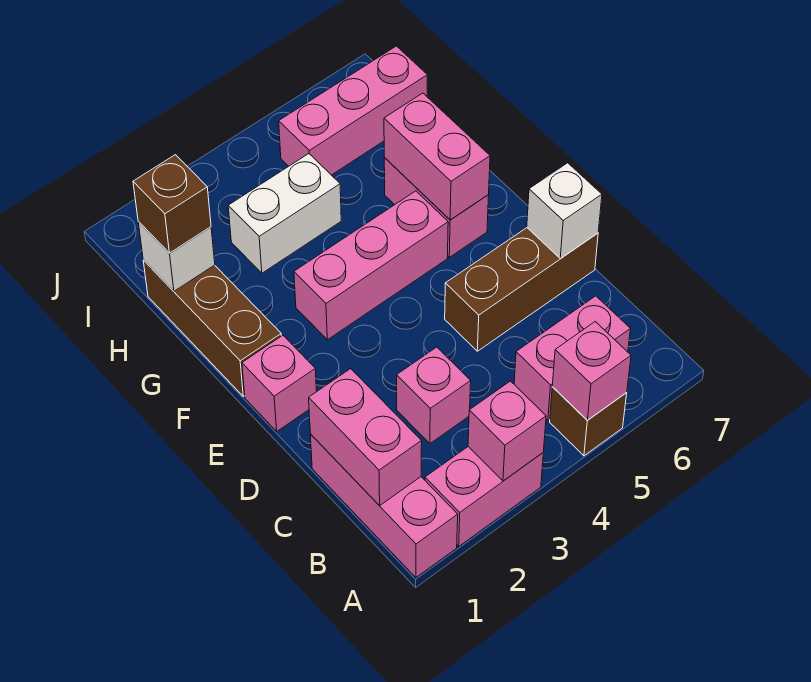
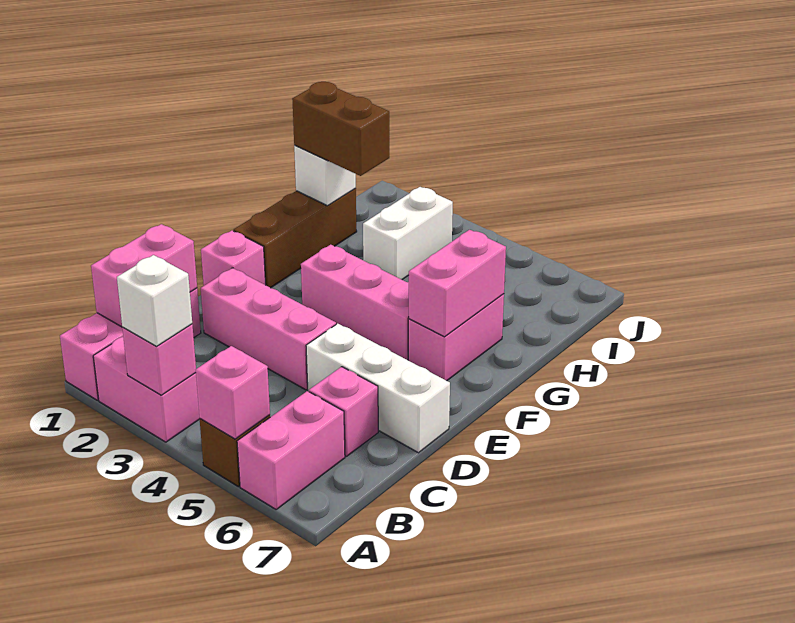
pink 1x2 brick [514,296,630,420] -> pink 1x2 brick turned to [237,391,345,509]
pink 1x1 brick [397,347,471,443] -> pink 1x1 brick moved to [309,367,378,456]
brown 1x3 brick [445,228,598,351] -> white 1x3 brick [306,324,450,453]
white 1x1 brick [527,163,602,259] -> white 1x1 brick moved to [117,255,192,346]
brown 1x1 brick [133,155,211,253] -> brown 1x2 brick [292,82,389,176]
white 1x2 brick [228,154,341,273] -> white 1x2 brick turned to [363,187,453,280]
pink 1x3 brick [279,46,427,175] -> pink 1x3 brick moved to [201,268,336,390]

